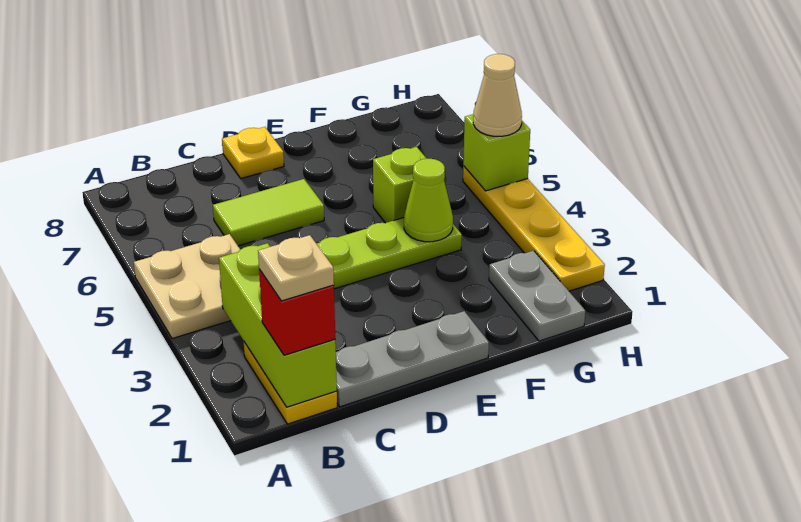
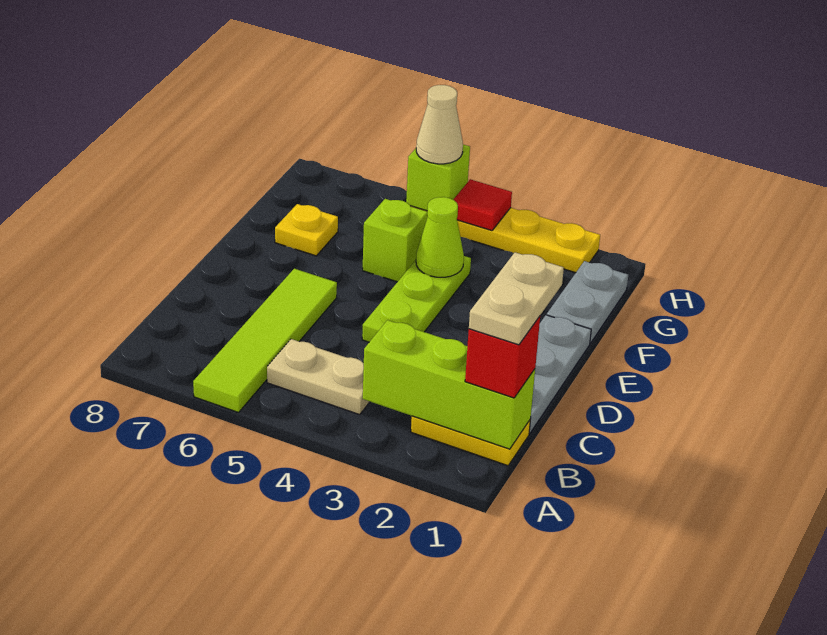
tan 2x2 plate [134,234,240,339] -> tan 1x2 plate [267,339,370,415]
tan 1x1 plate [258,235,334,301] -> tan 1x2 plate [469,252,564,345]
lime 1x2 tile [213,179,324,246] -> lime 1x4 tile [193,269,337,412]
yellow 1x1 plate [222,127,284,179] -> yellow 1x1 plate moved to [275,204,338,256]
grey 1x2 plate [489,251,585,341] -> grey 1x2 plate turned to [547,261,628,343]
none -> red 1x1 tile [453,179,512,231]

